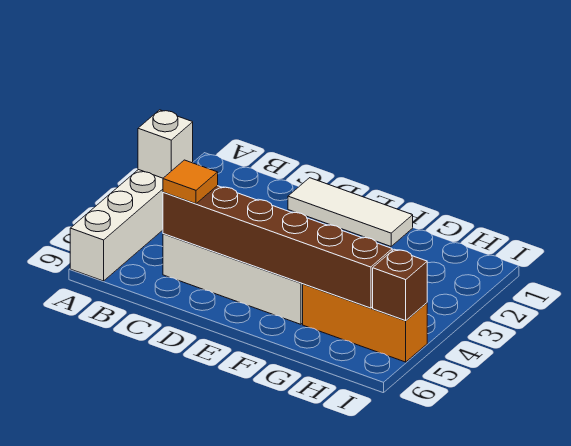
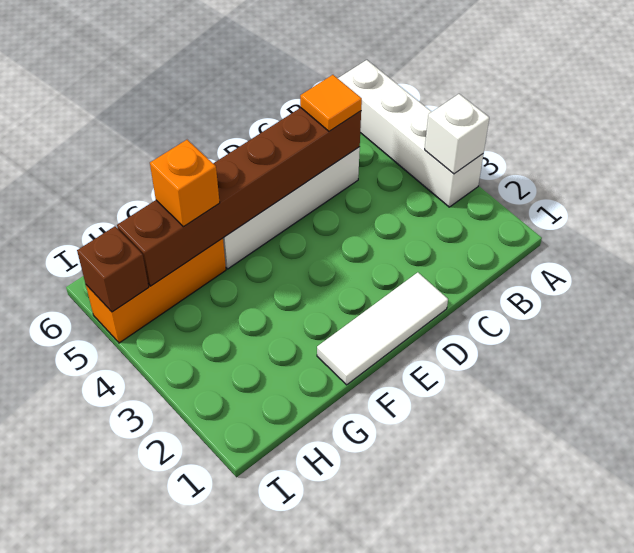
none -> orange 1x1 brick [150,140,220,227]

